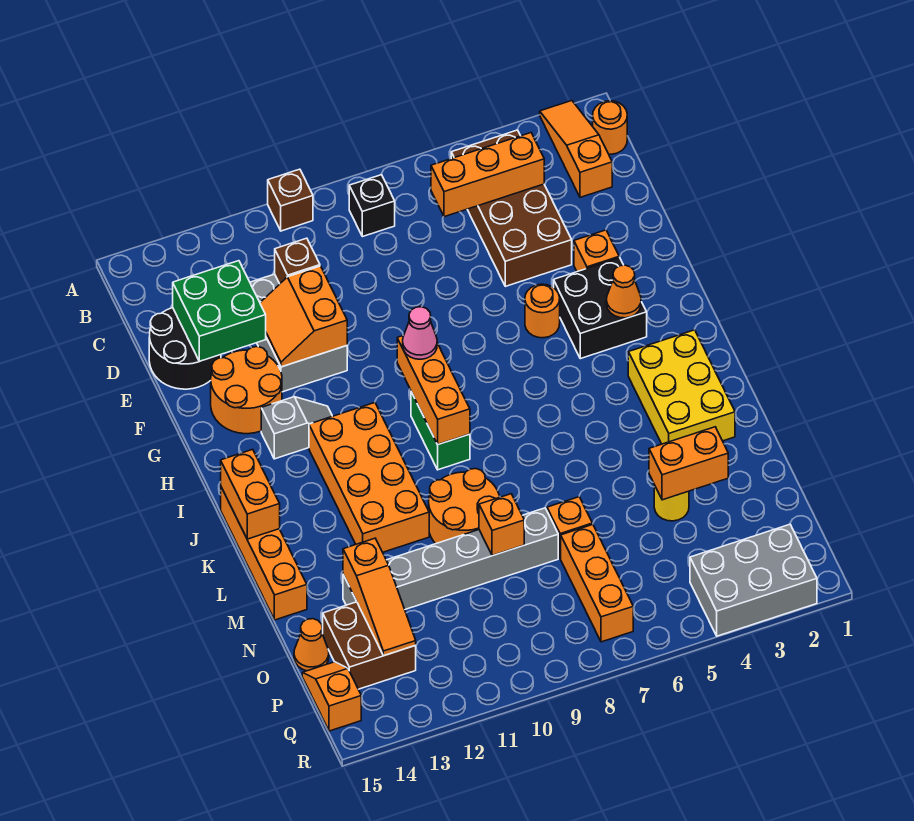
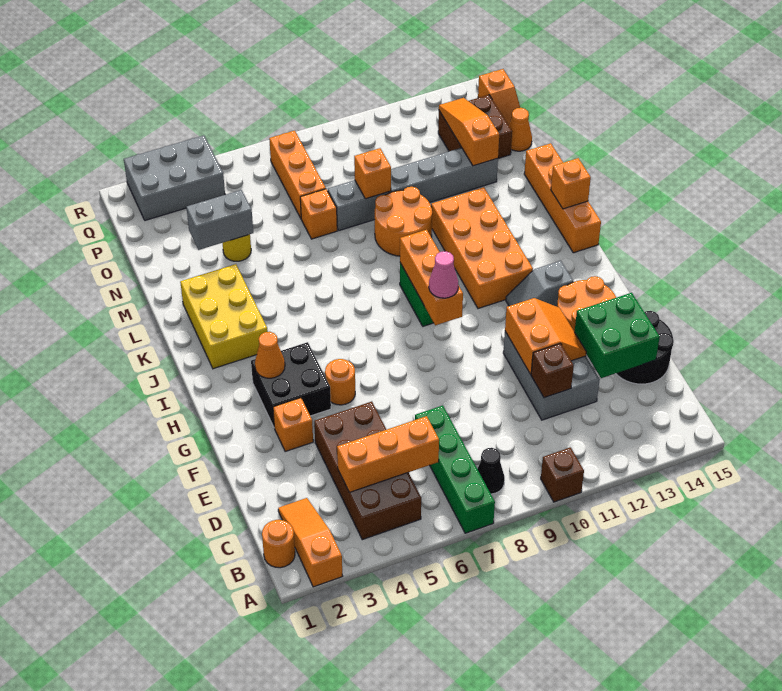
orange 1x3 slope [540,101,612,197] -> orange 1x3 slope turned to [278,498,342,587]
none -> green 1x4 brick [415,406,495,533]
black 1x1 brick [349,174,395,237] -> black 1x1 cone [477,448,505,494]
orange 1x2 brick [221,449,280,539] -> orange 1x1 brick [551,158,591,209]
orange 1x2 brick [649,427,728,500] -> grey 1x2 brick [186,190,253,250]

